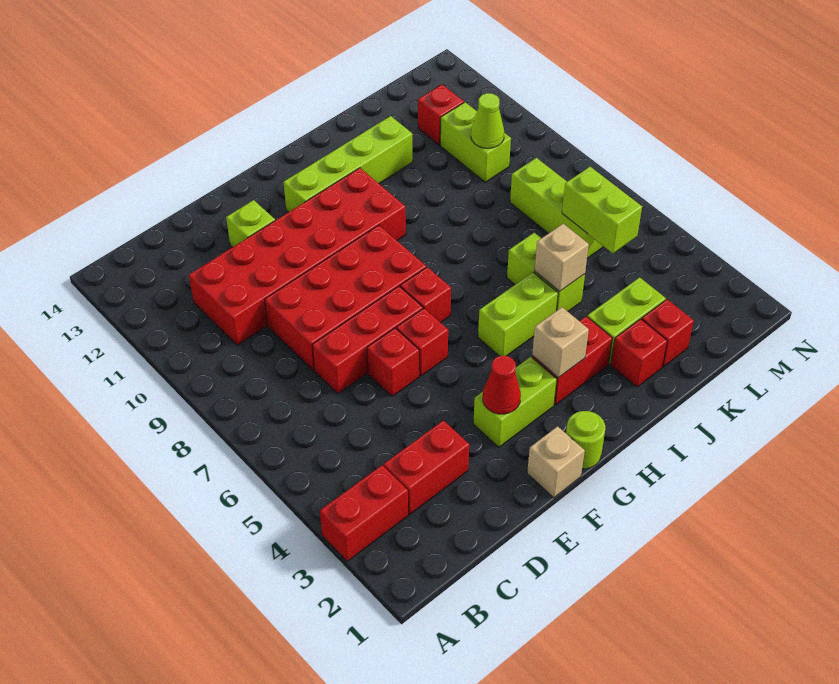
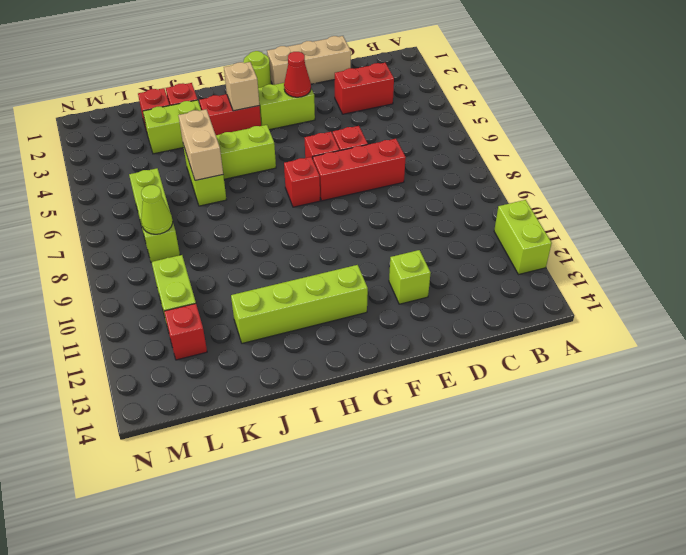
red 1x2 brick [320,465,408,561] -> none
red 2x6 brick [189,168,406,345] -> none
red 2x4 brick [265,225,426,370] -> none
tan 1x1 brick [527,426,585,498] -> tan 1x3 brick [267,36,351,85]
tan 1x1 brick [535,224,589,292] -> tan 1x2 brick [178,109,223,180]
lime 1x2 brick [562,167,642,253] -> lime 1x2 brick moved to [494,200,552,275]
lime 1x1 cone [471,93,504,148] -> lime 1x1 cone moved to [141,185,173,234]

